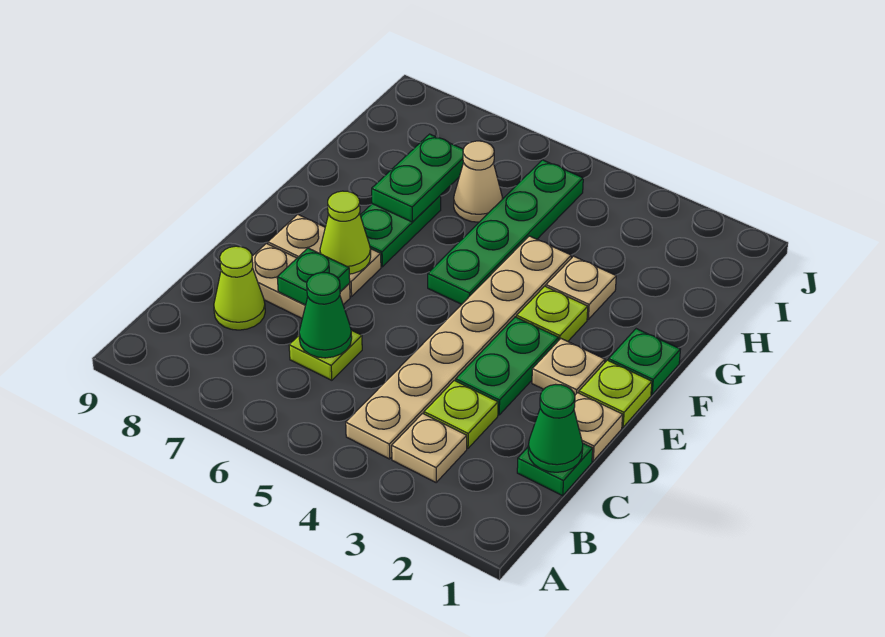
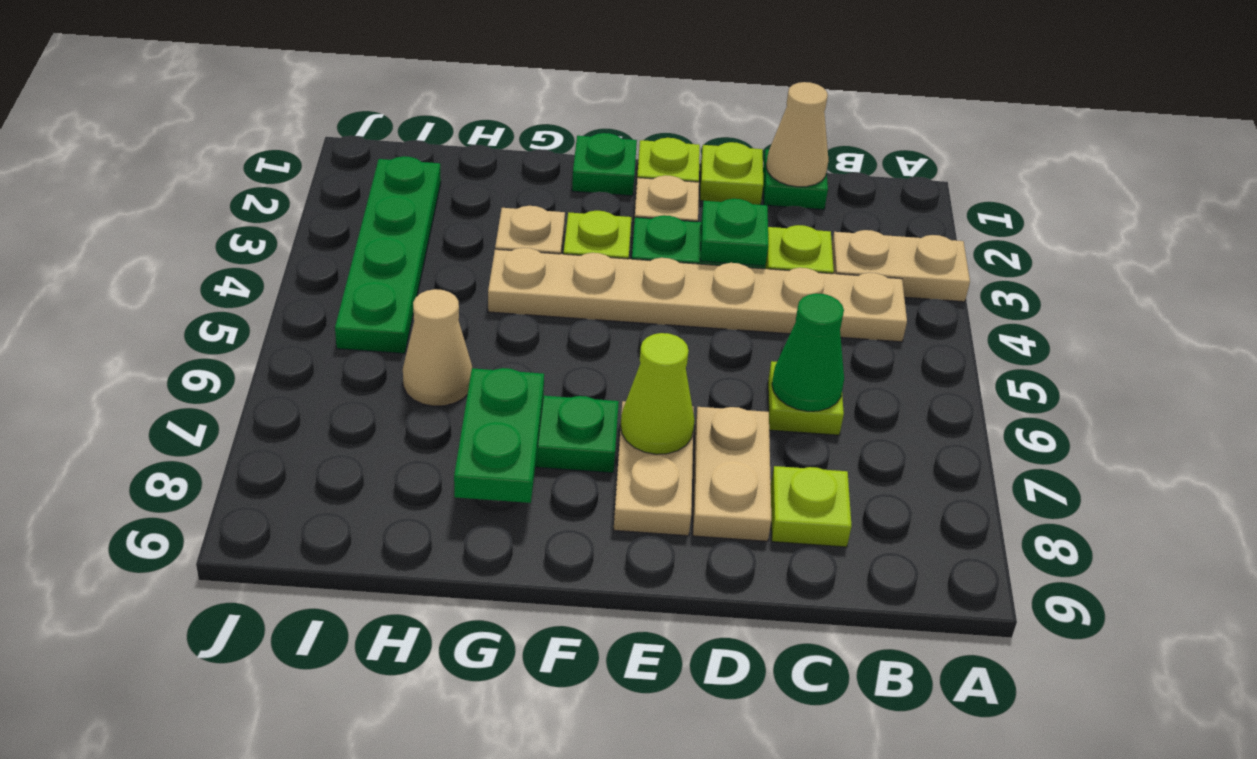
tan 1x1 plate [392,413,467,482] -> tan 1x2 plate [832,230,970,302]
green 1x1 cone [528,384,583,472] -> tan 1x1 cone [766,82,828,187]
lime 1x1 cone [214,246,265,330] -> lime 1x1 plate [771,466,851,547]
tan 1x1 plate [574,393,623,461] -> lime 1x1 plate [700,142,763,205]
green 1x1 plate [277,248,350,305] -> green 1x1 plate moved to [700,199,768,266]
green 1x4 plate [428,160,583,304] -> green 1x4 plate turned to [335,156,441,354]
green 1x2 plate [372,134,463,222] -> green 1x2 plate turned to [454,368,544,503]

